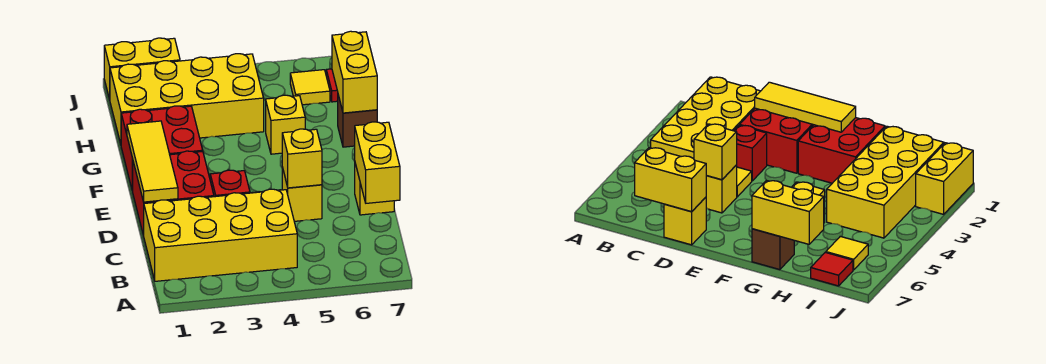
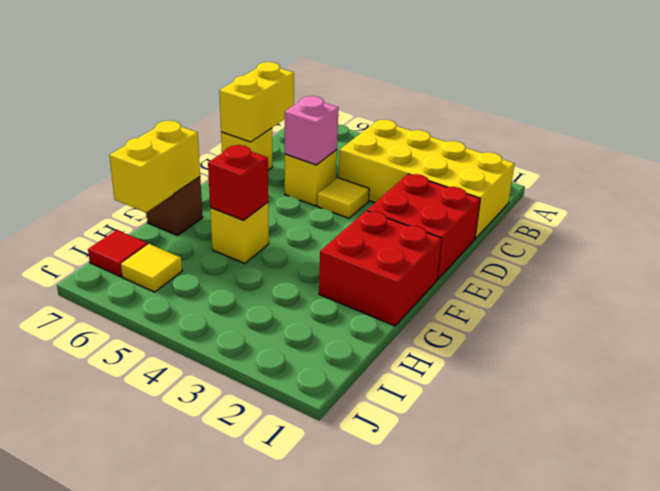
yellow 1x3 tile [127,121,178,202] -> none
red 1x1 brick [210,170,250,197] -> red 1x1 brick moved to [208,145,268,220]
yellow 1x1 brick [282,129,322,188] -> pink 1x1 brick [285,96,338,165]
yellow 2x4 brick [110,54,264,144] -> none
yellow 1x2 brick [104,38,180,99] -> none

